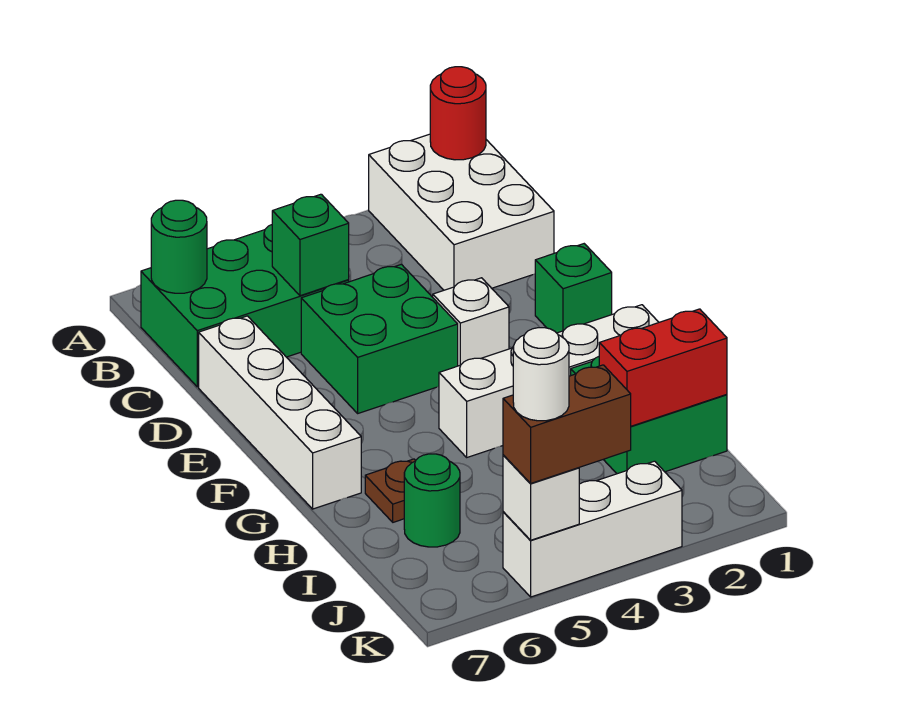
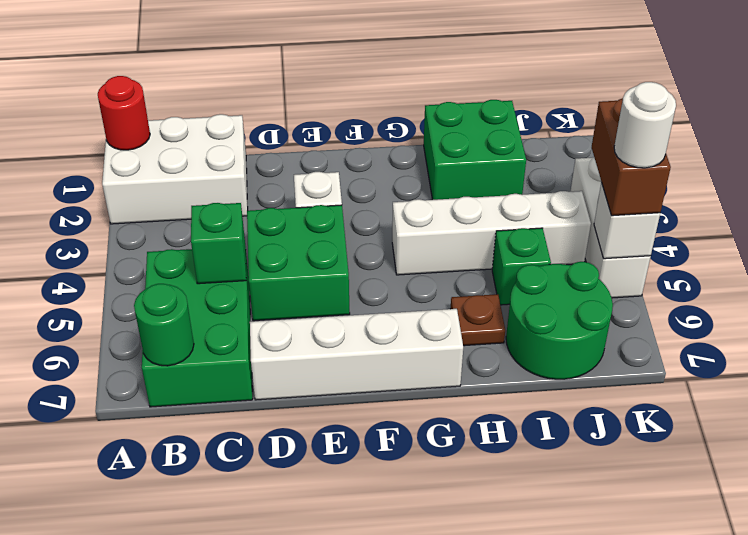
green 1x1 brick [535,244,612,333] -> green 1x1 brick moved to [492,228,551,305]
white 1x4 brick [439,305,659,457] -> white 1x4 brick turned to [392,191,591,275]
red 1x2 brick [599,309,727,426] -> none
green 1x1 round brick [404,454,460,547] -> green 2x2 round brick [506,262,613,379]

